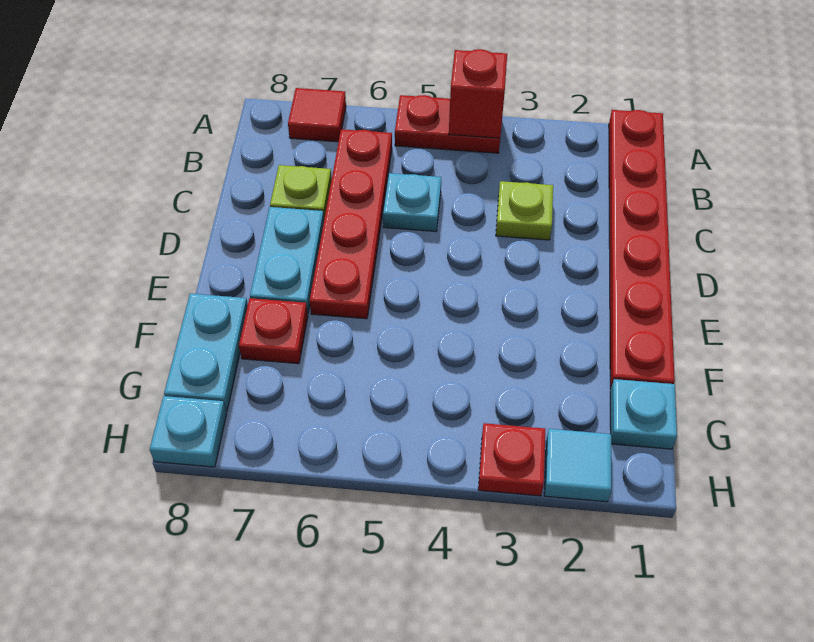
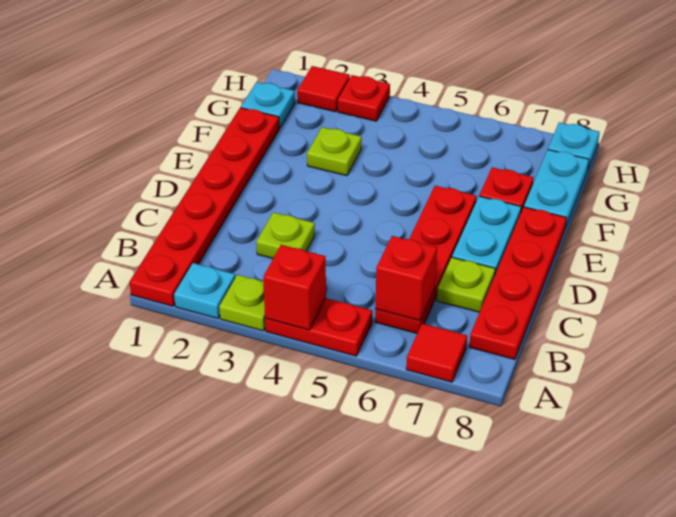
none -> lime 1x1 plate [219,275,265,331]
none -> red 1x1 brick [375,236,437,321]
none -> red 1x4 plate [469,207,566,359]
cyan 1x1 plate [383,173,441,232] -> cyan 1x1 plate moved to [174,263,235,318]
none -> lime 1x1 plate [307,127,362,176]
cyan 1x1 tile [544,429,611,502] -> red 1x1 tile [297,66,350,112]

